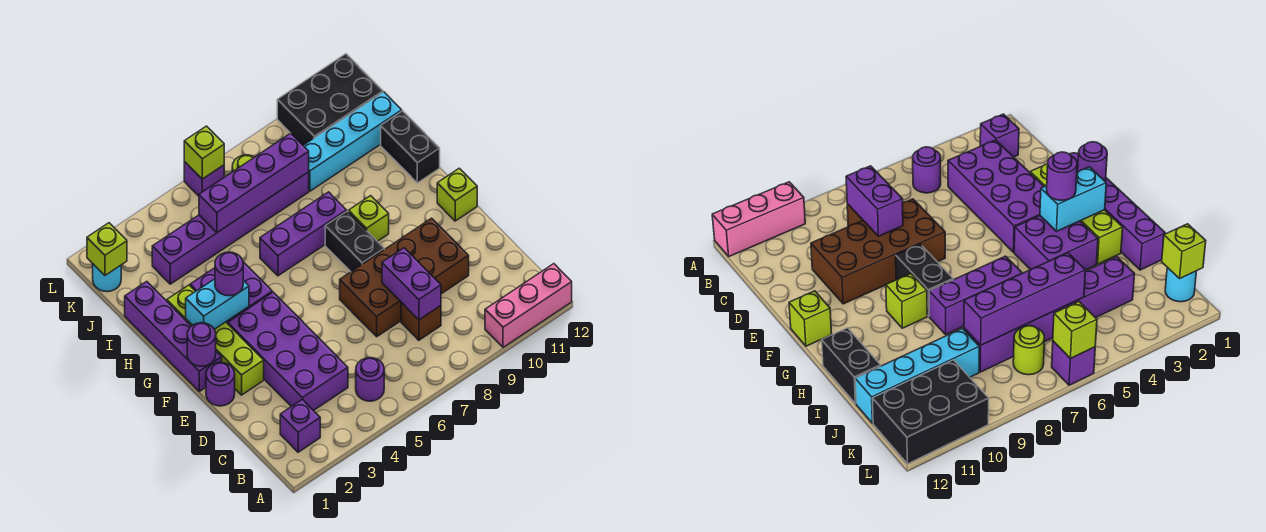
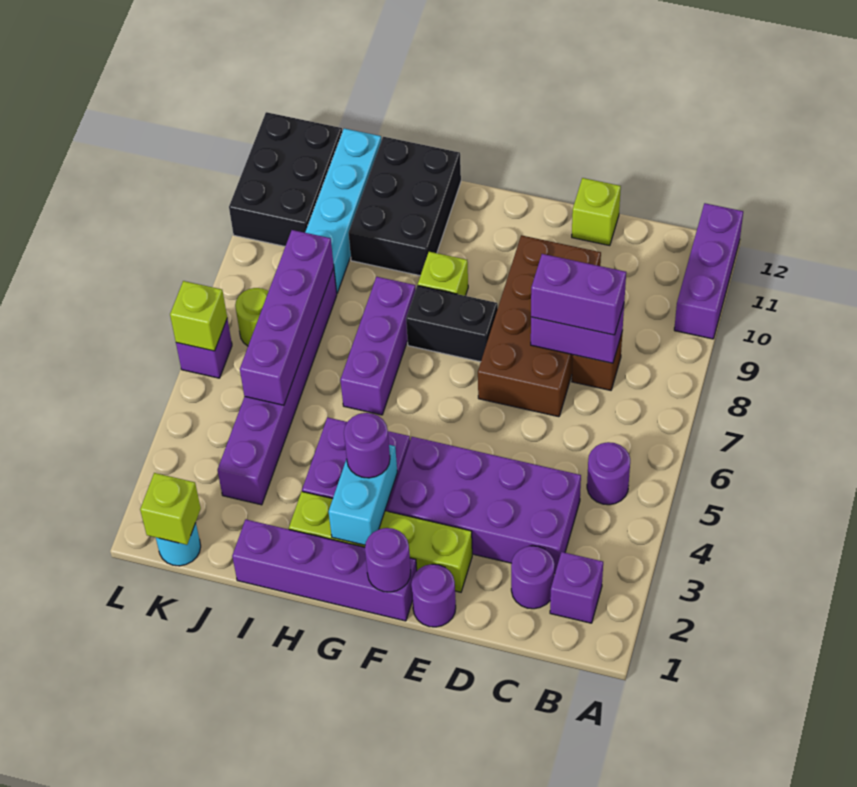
pink 1x3 brick [485,264,572,347] -> purple 1x3 brick [674,203,743,339]
none -> purple 1x1 round brick [511,546,555,609]
none -> purple 1x2 brick [531,254,626,335]
lime 1x1 brick [437,168,477,221] -> lime 1x1 brick moved to [572,178,621,246]
black 1x2 brick [381,111,440,183] -> black 2x3 brick [349,137,461,276]

